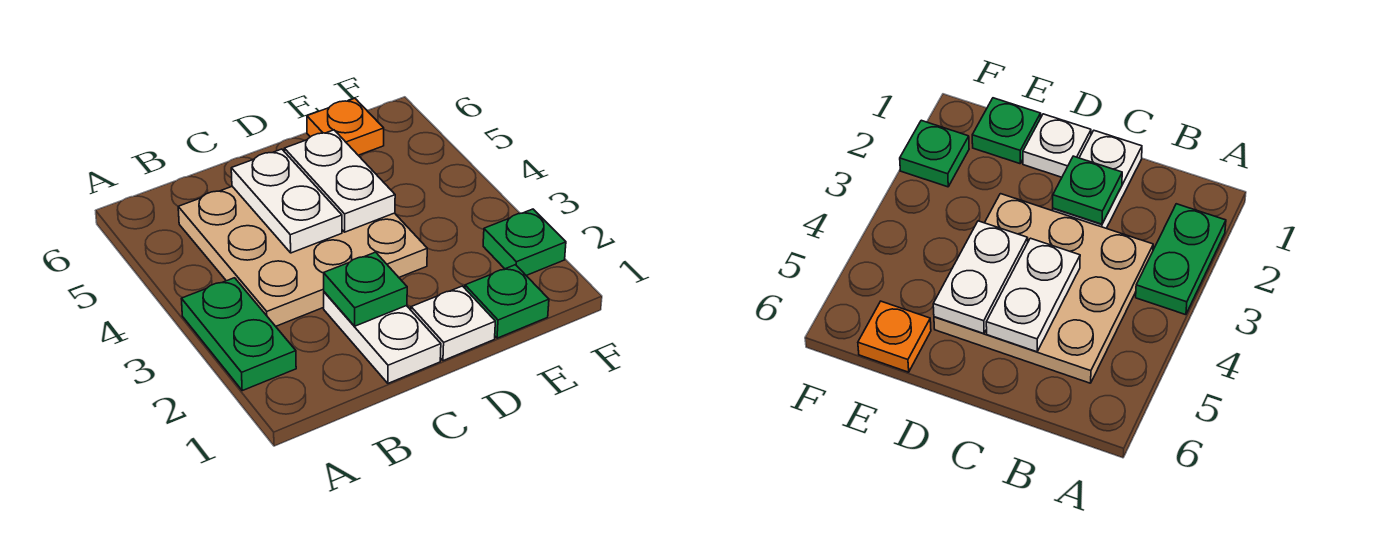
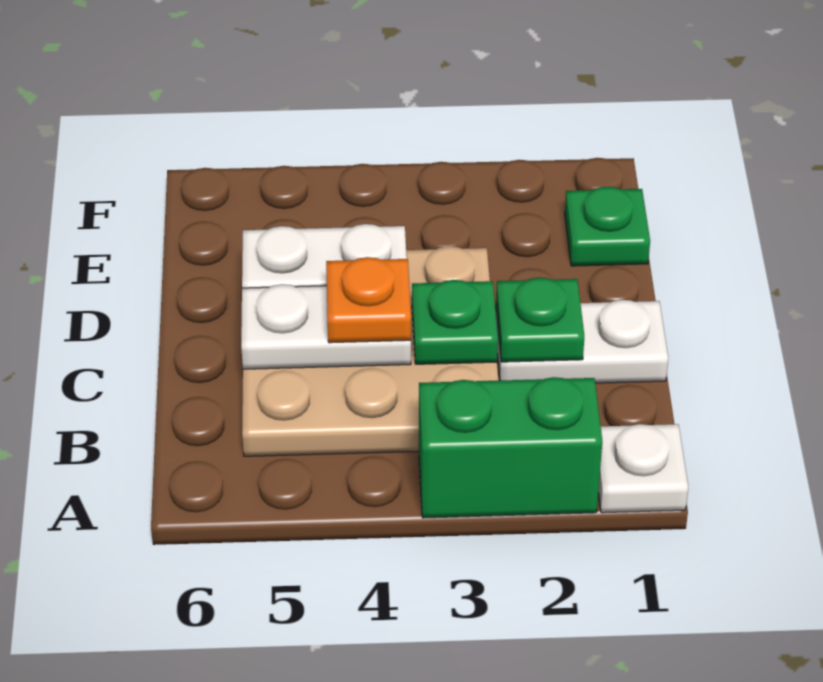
green 1x2 plate [182,278,296,391] -> green 1x2 brick [419,377,602,518]
white 1x1 plate [411,286,495,361] -> white 1x1 plate moved to [598,424,688,513]
orange 1x1 plate [307,98,384,155] -> orange 1x1 plate moved to [326,257,411,343]
green 1x1 plate [483,209,566,275] -> green 1x1 plate moved to [412,280,498,364]

